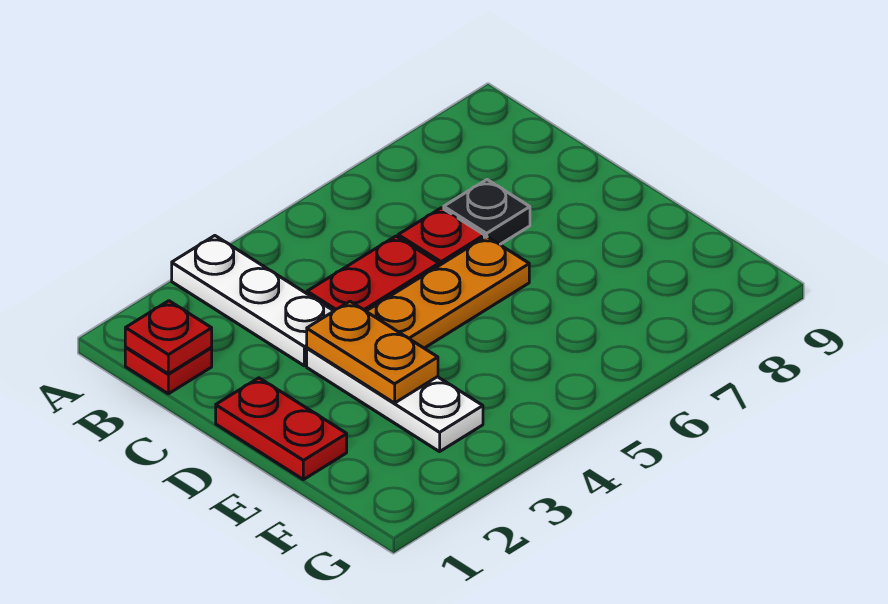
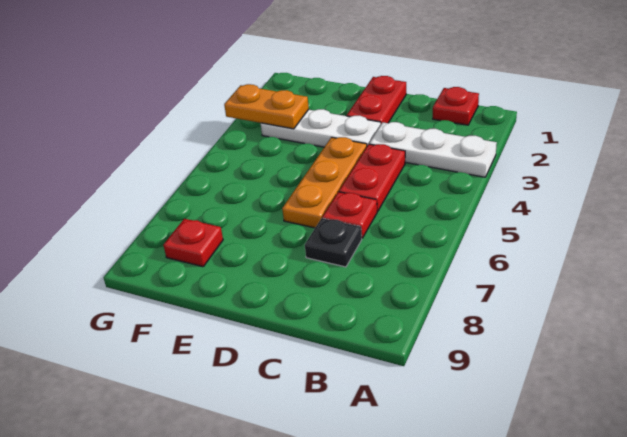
red 1x1 plate [125,301,212,374] -> red 1x1 plate moved to [163,219,223,267]
red 1x2 plate [216,378,347,480] -> red 1x2 plate turned to [347,76,406,124]
orange 1x2 plate [307,302,438,403] -> orange 1x2 plate moved to [224,84,309,129]

